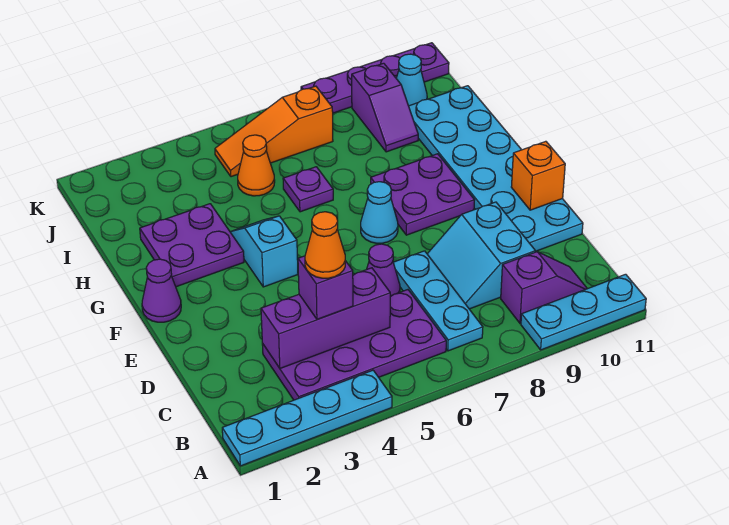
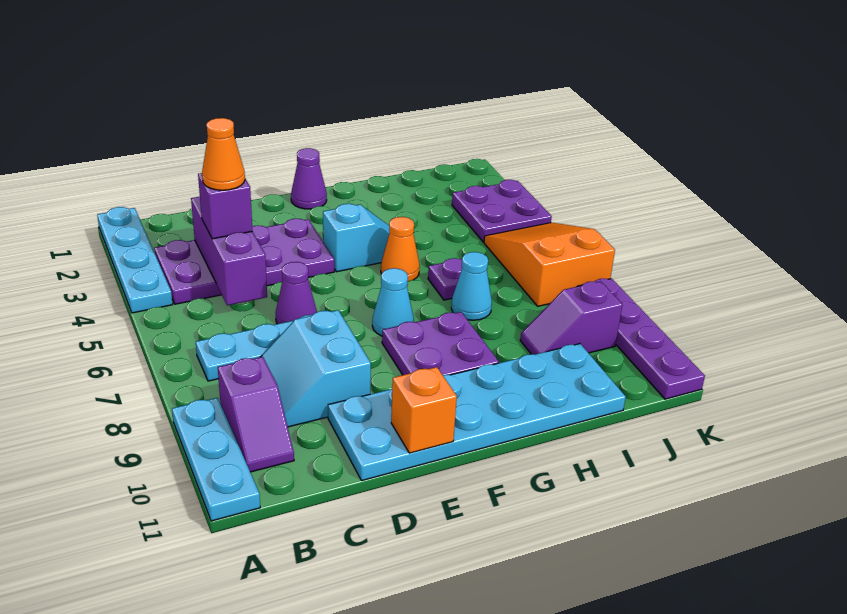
purple 2x4 plate [262,290,446,400] -> purple 2x4 plate turned to [154,219,334,304]
cyan 2x2 slope [428,202,535,309] -> cyan 2x2 slope turned to [261,310,371,427]
purple 2x2 plate [140,204,244,287] -> purple 2x2 plate moved to [452,180,552,242]
orange 1x1 cone [238,135,275,196] -> orange 1x1 cone moved to [381,217,420,281]
orange 1x3 slope [215,86,333,177] -> orange 2x3 slope [484,223,615,306]
cyan 1x1 cone [396,54,427,106] -> cyan 1x1 cone moved to [451,252,492,320]

